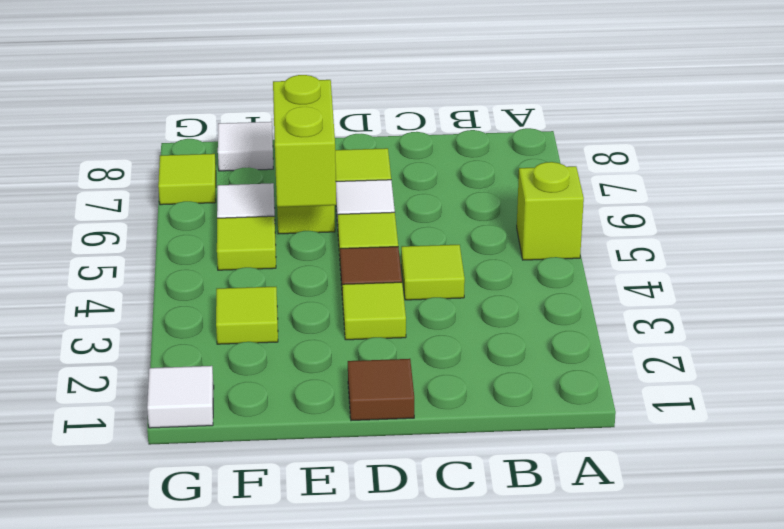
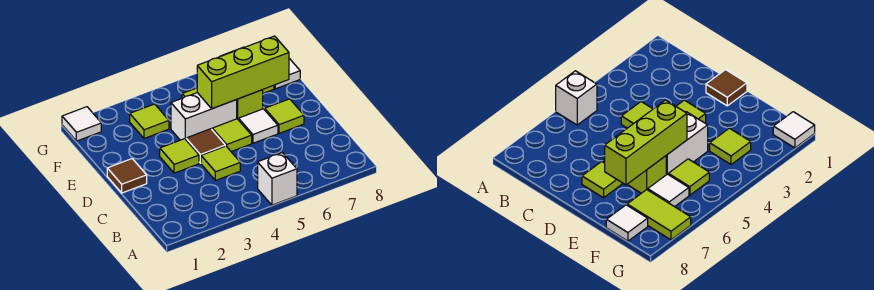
lime 1x1 brick [517,162,584,260] -> white 1x1 brick [258,153,297,205]
none -> white 1x2 brick [171,93,237,140]
lime 1x2 brick [273,75,336,207] -> lime 1x3 brick [197,36,289,109]
lime 1x1 tile [158,154,216,205] -> lime 1x2 tile [627,190,691,240]

